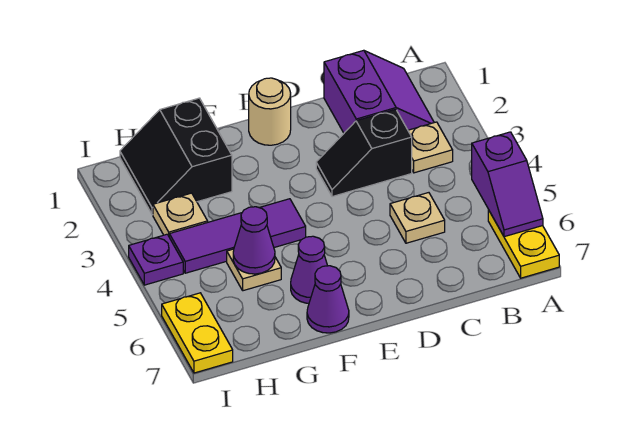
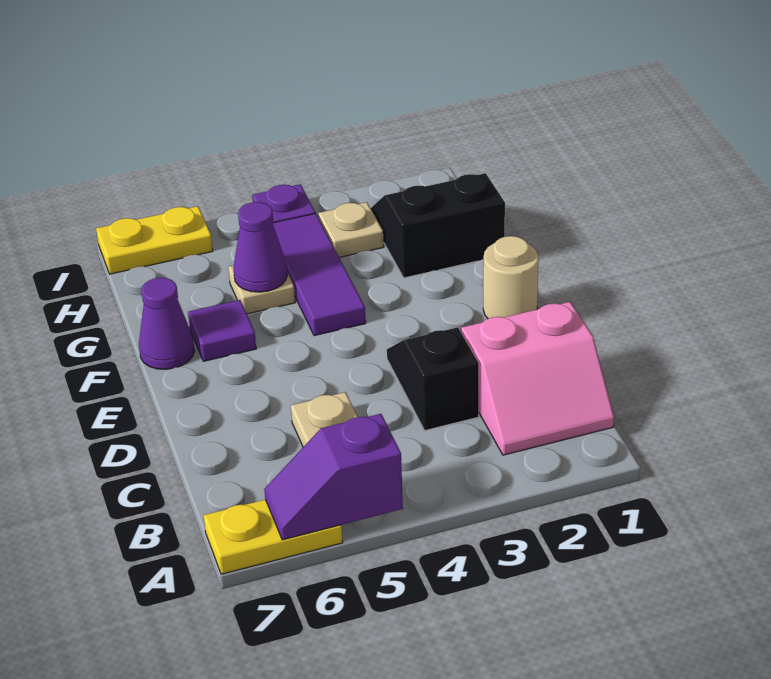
purple 2x2 slope [324,50,434,133] -> pink 2x2 slope [461,302,614,455]
tan 1x1 plate [408,122,453,173] -> none
purple 1x1 cone [291,236,327,303] -> purple 1x1 tile [188,300,256,361]

